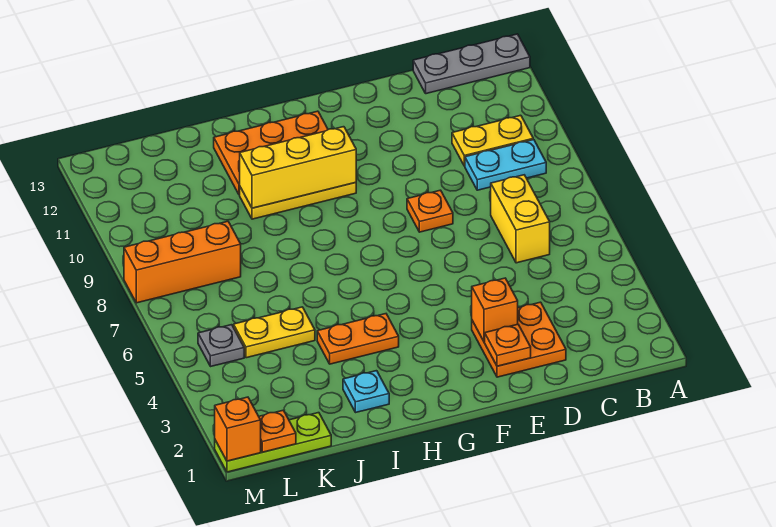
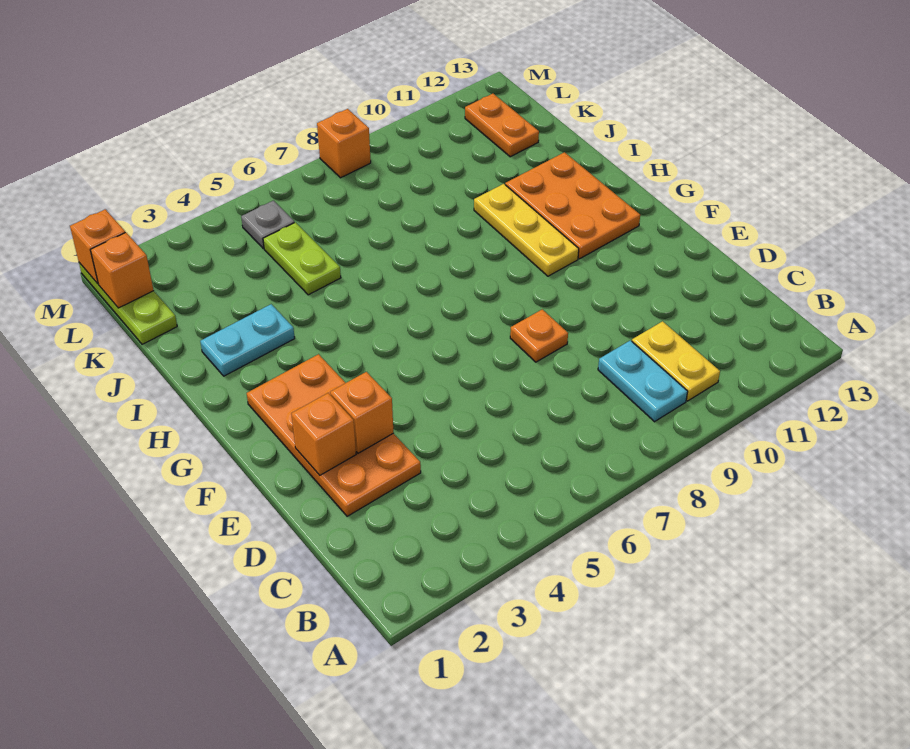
grey 1x3 plate [413,34,530,94] -> none
yellow 1x2 brick [491,175,550,263] -> none
orange 2x2 plate [472,302,566,377] -> orange 2x4 plate [247,354,421,516]
orange 1x1 plate [485,324,531,366] -> orange 1x1 brick [291,393,356,475]
yellow 1x3 brick [240,127,356,208] -> none
orange 1x2 plate [317,314,399,364] -> orange 1x2 plate moved to [465,94,539,157]
cyan 1x1 plate [343,371,389,412] -> cyan 1x2 plate [200,304,295,376]
yellow 1x2 plate [234,307,315,358] -> lime 1x2 plate [263,222,341,295]
orange 1x3 brick [124,221,241,303] -> orange 1x1 brick [317,109,371,178]
orange 1x1 plate [259,410,296,452] -> orange 1x1 brick [91,233,154,308]

